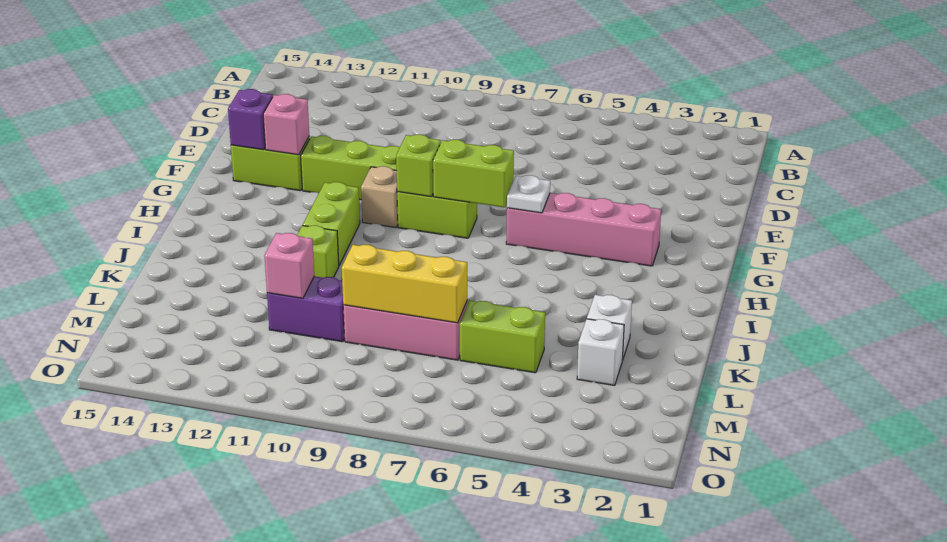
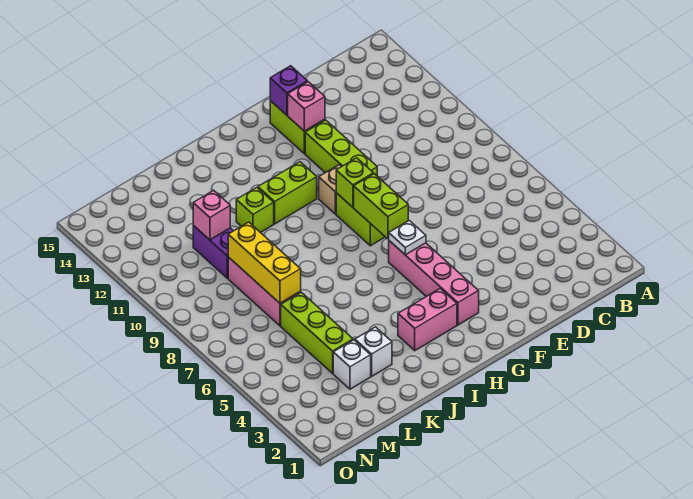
none -> pink 1x2 brick [398,289,457,351]
lime 1x2 brick [460,301,545,373] -> lime 1x3 brick [281,292,353,373]

